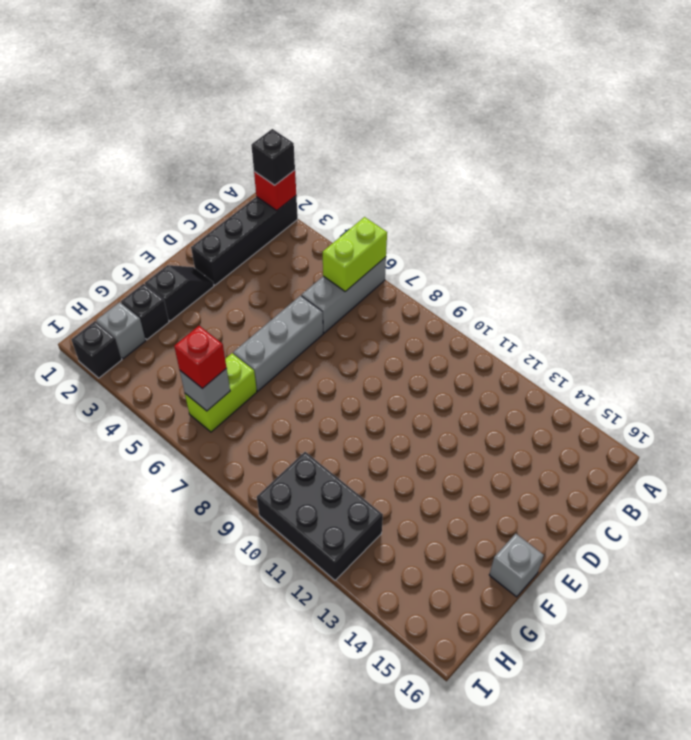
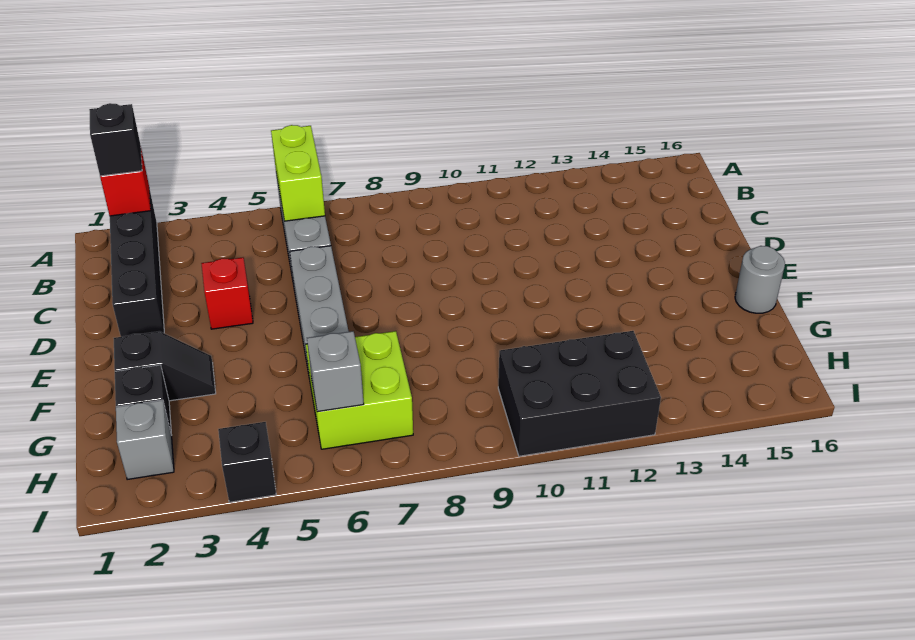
black 1x2 slope [145,265,214,321] -> black 1x2 slope turned to [114,331,216,401]
grey 1x1 brick [489,534,544,597] -> grey 1x1 round brick [735,246,785,313]
lime 1x2 brick [185,353,257,432] -> lime 2x2 brick [306,331,413,449]
red 1x1 brick [174,326,227,389] -> red 1x1 brick moved to [201,258,253,329]
black 1x1 brick [71,321,122,378] -> black 1x1 brick moved to [218,422,276,502]

